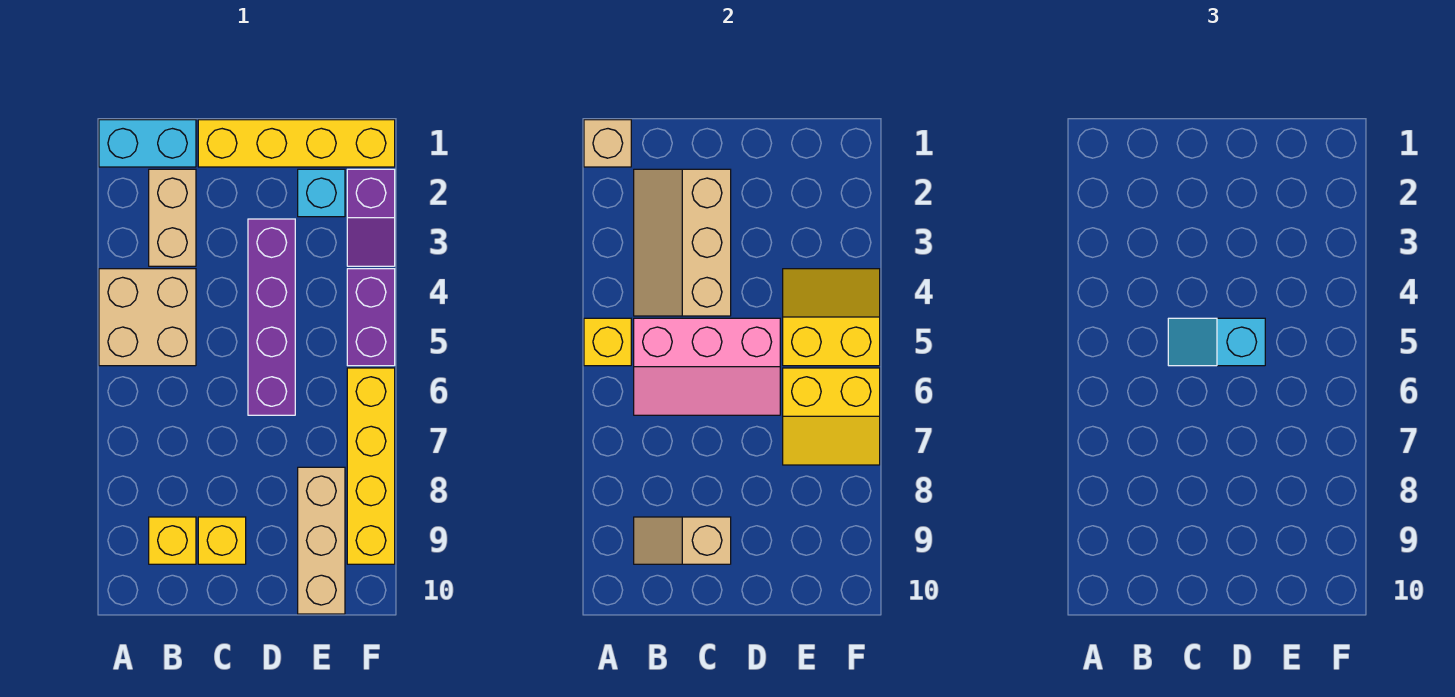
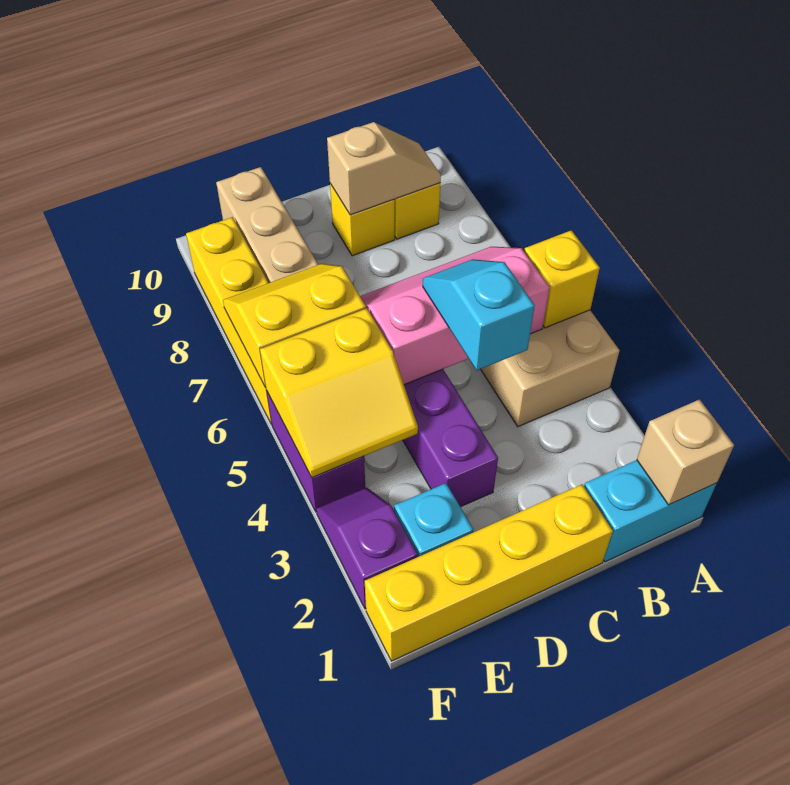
tan 1x2 brick [149,169,196,266] -> none
tan 2x3 slope [634,169,731,316] -> none
cyan 1x2 slope [1168,318,1265,366] -> cyan 1x2 slope turned to [423,259,535,370]

